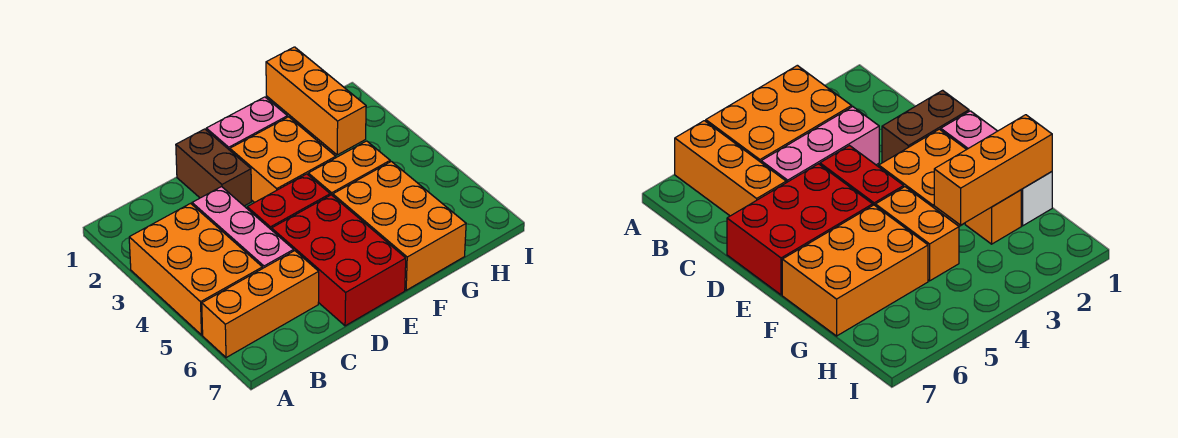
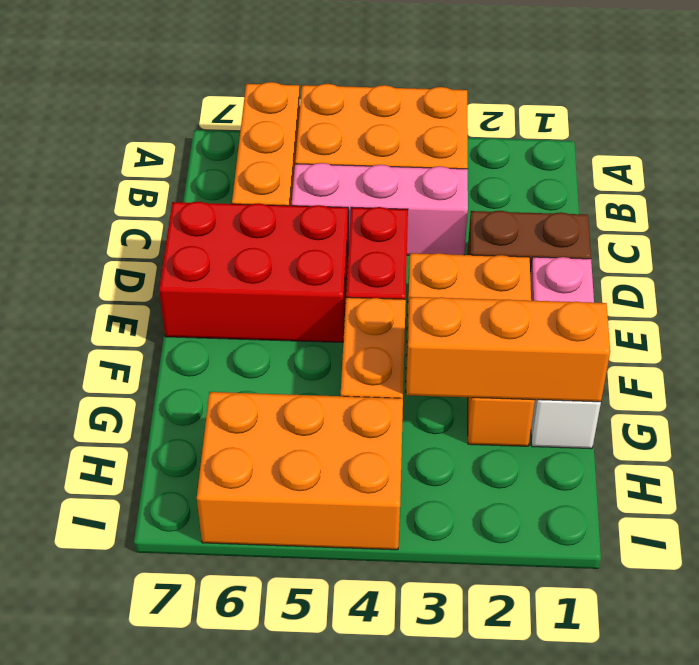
orange 2x3 brick [333,161,466,290] -> orange 2x3 brick moved to [197,392,403,550]

